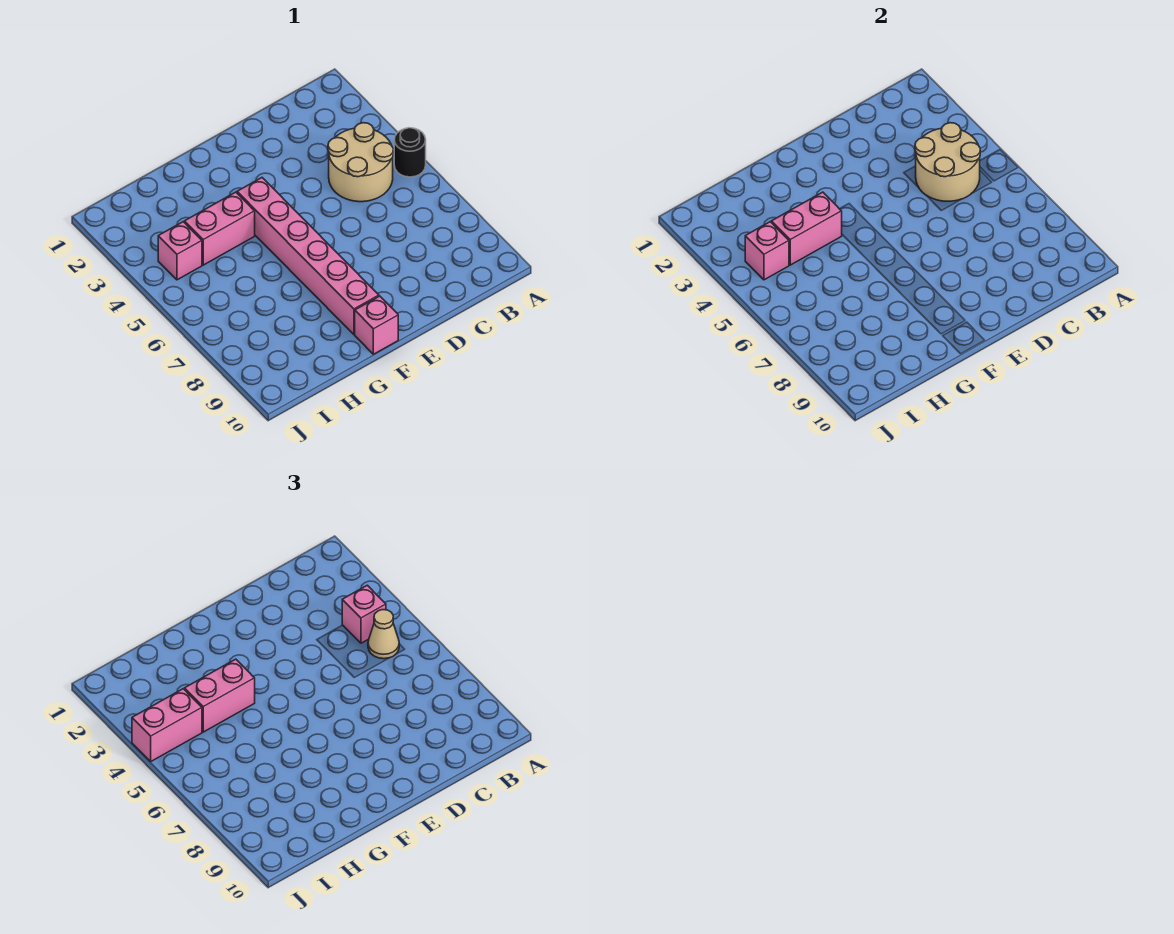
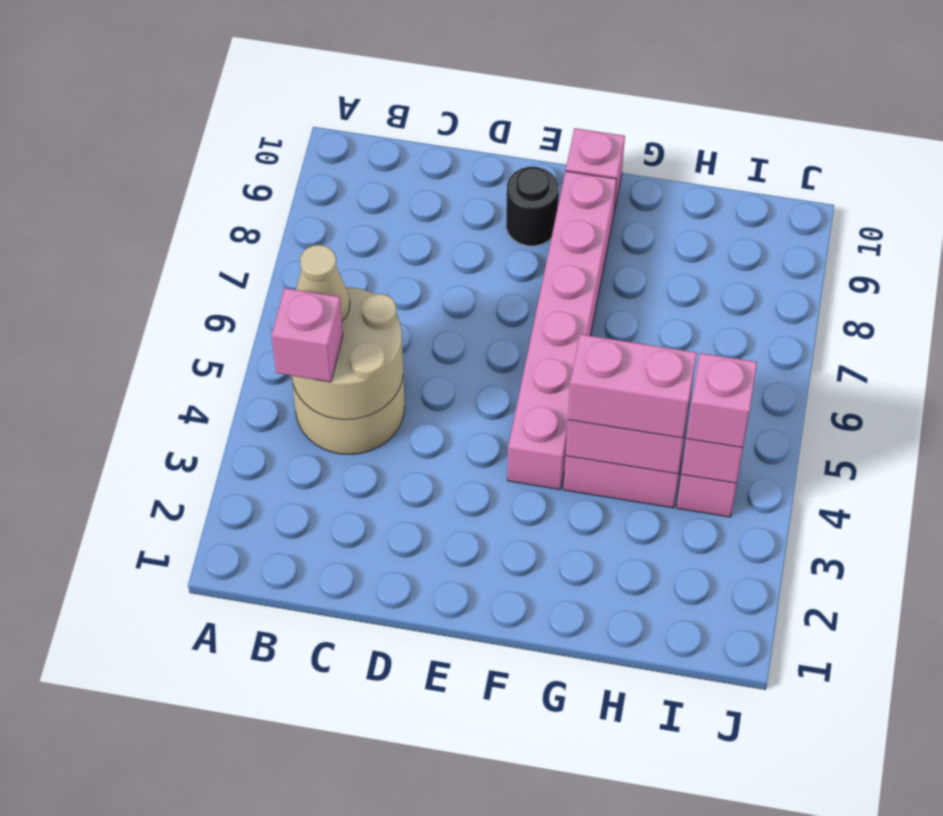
black 1x1 round brick [394,128,426,177] -> black 1x1 round brick moved to [506,167,558,246]
pink 1x2 brick [132,689,202,761] -> pink 1x1 brick [686,353,757,448]

